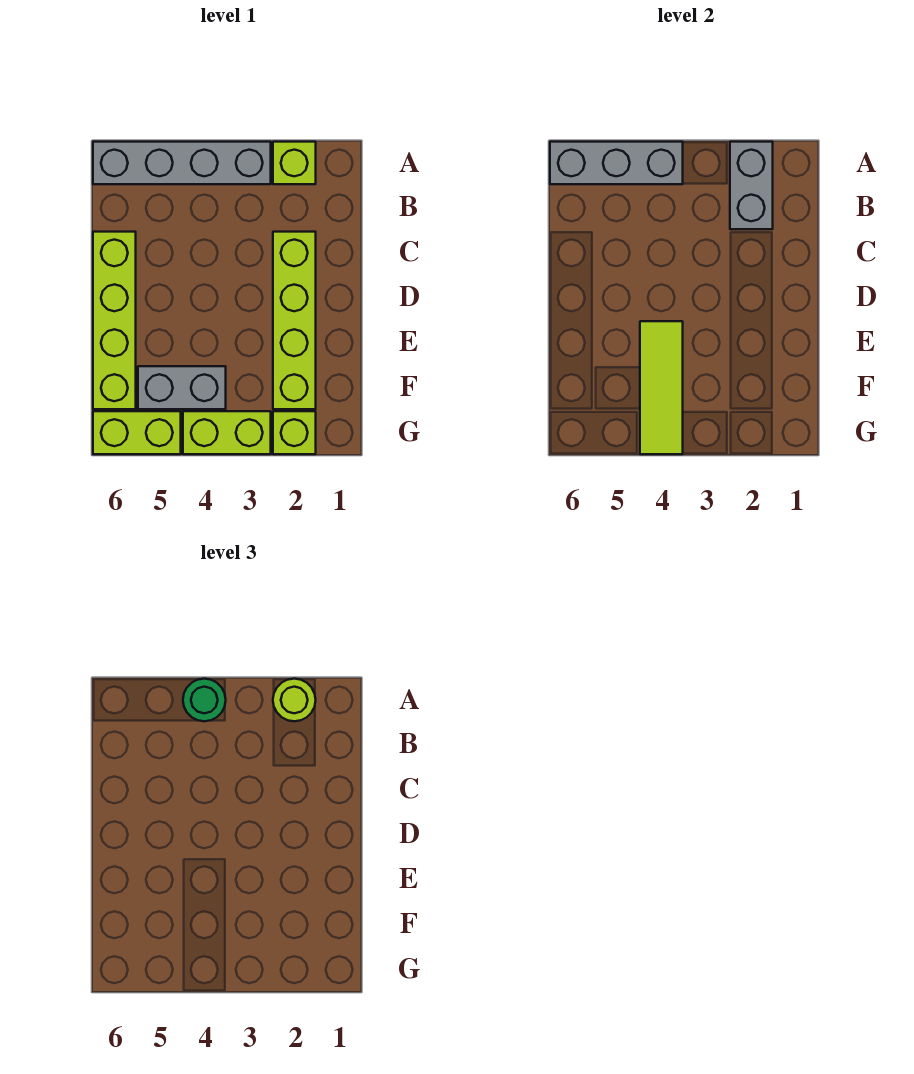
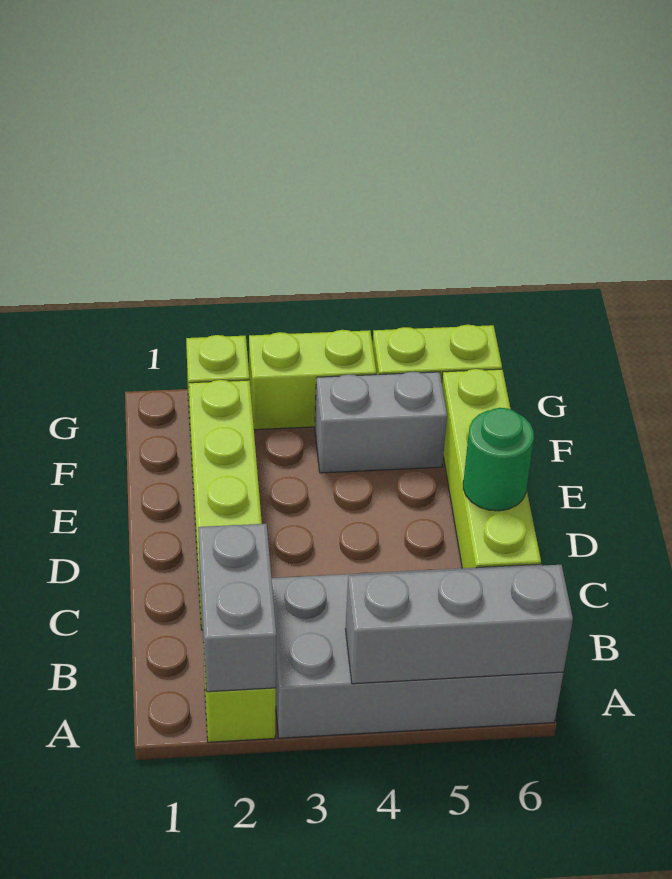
lime 1x1 round brick [273,679,316,721] -> none
grey 1x4 brick [93,142,271,184] -> grey 2x4 brick [272,564,563,738]
green 1x1 round brick [183,679,226,721] -> green 1x1 round brick moved to [463,408,534,511]
lime 1x3 tile [640,321,683,454] -> none

